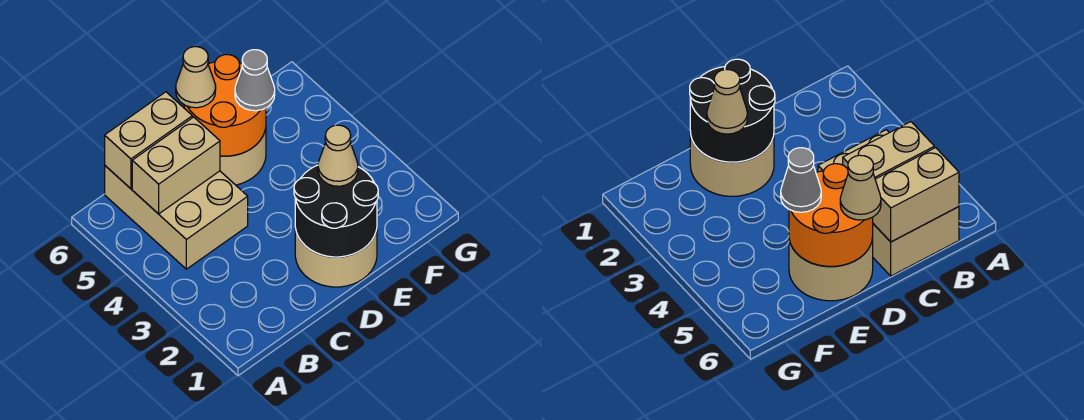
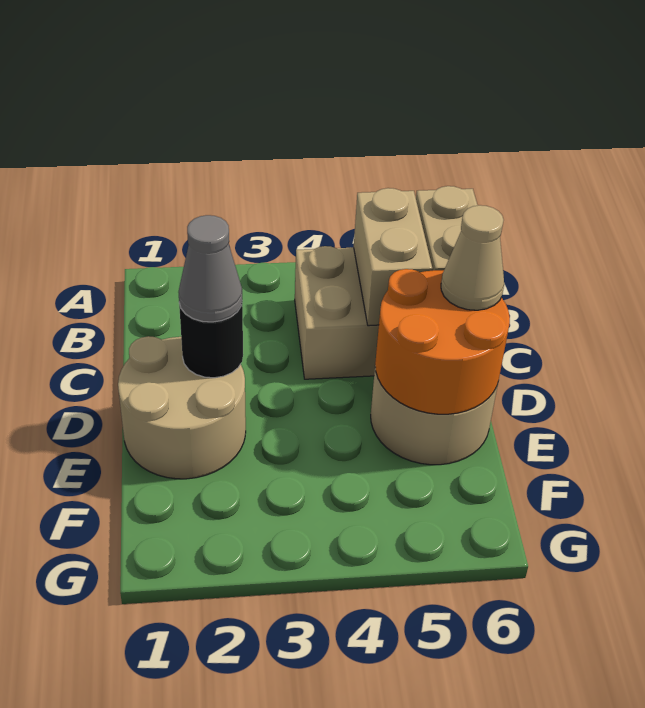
black 2x2 round brick [294,165,378,257] -> black 1x1 round brick [179,304,243,378]
tan 1x1 cone [318,125,358,186] -> none
grey 1x1 cone [235,50,275,111] -> grey 1x1 cone moved to [179,215,242,322]

